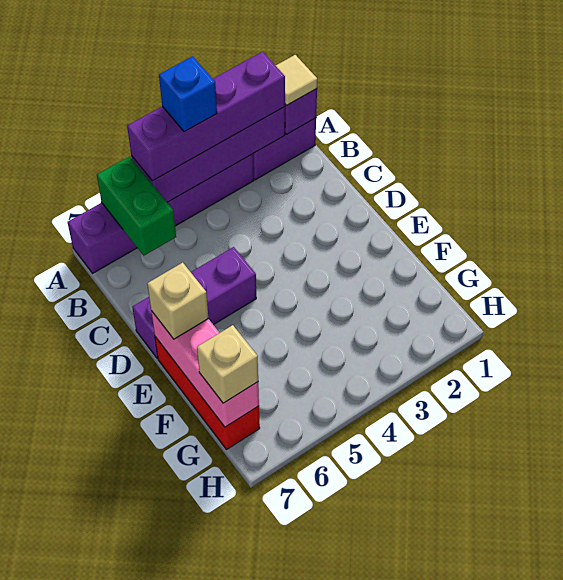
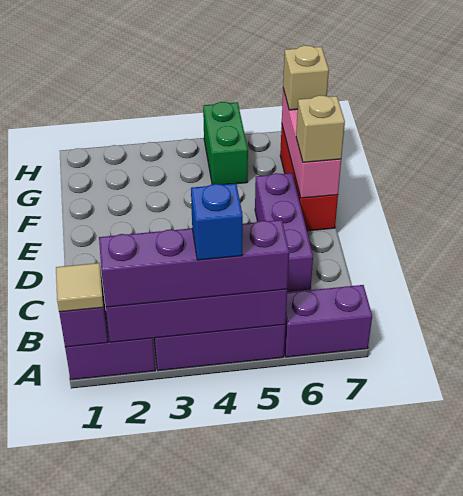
green 1x2 brick [97,157,176,256] -> green 1x2 brick moved to [203,102,248,185]
purple 1x3 brick [132,247,256,358] -> purple 1x3 brick turned to [255,173,313,292]

